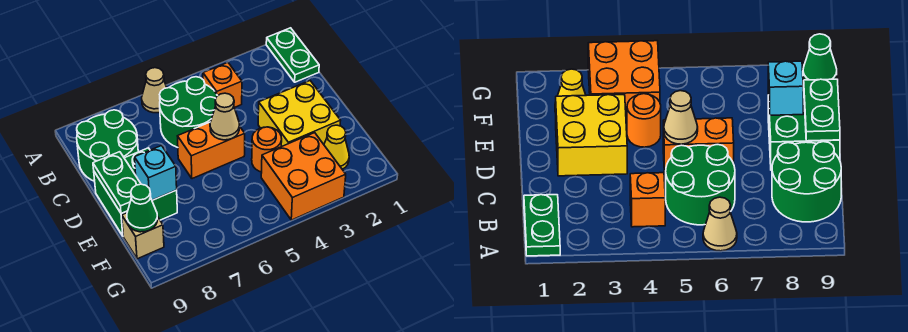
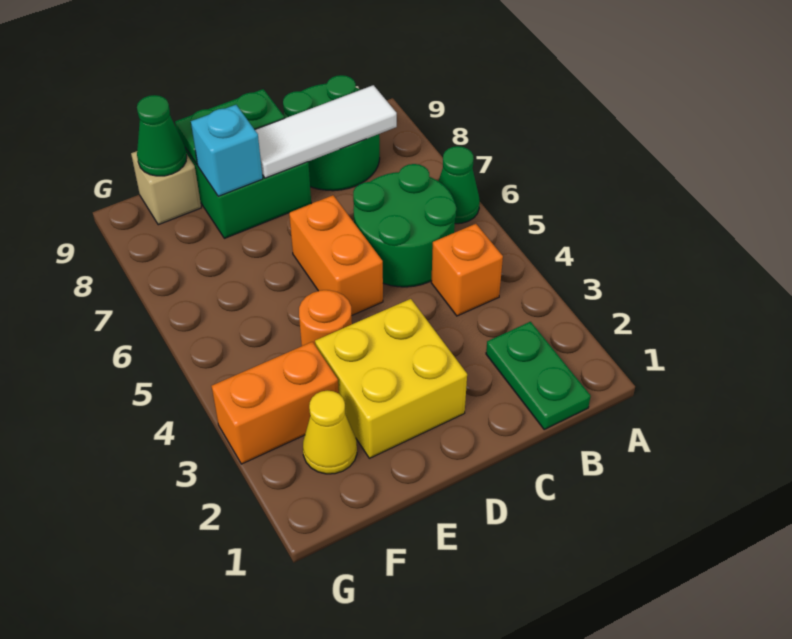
green 1x2 plate [266,28,319,82] -> green 1x2 plate turned to [486,322,591,429]
tan 1x1 cone [142,68,167,113] -> green 1x1 cone [439,146,480,224]
none -> white 1x3 tile [255,85,397,178]
tan 1x1 cone [210,93,239,140] -> none
orange 2x2 brick [261,133,346,220] -> orange 1x2 brick [212,342,339,464]

